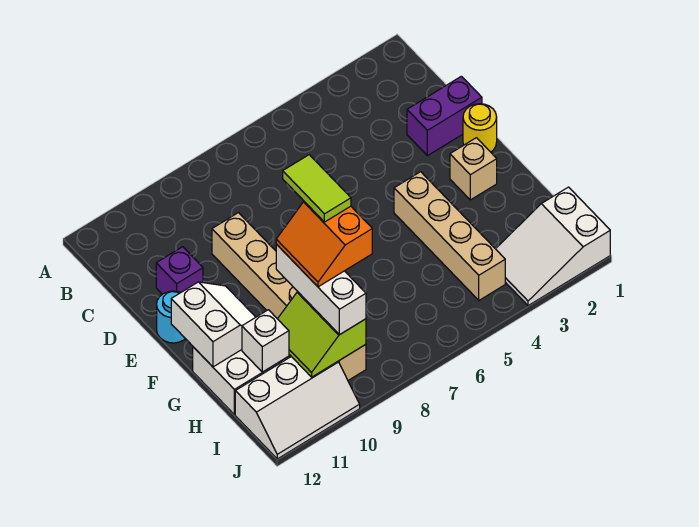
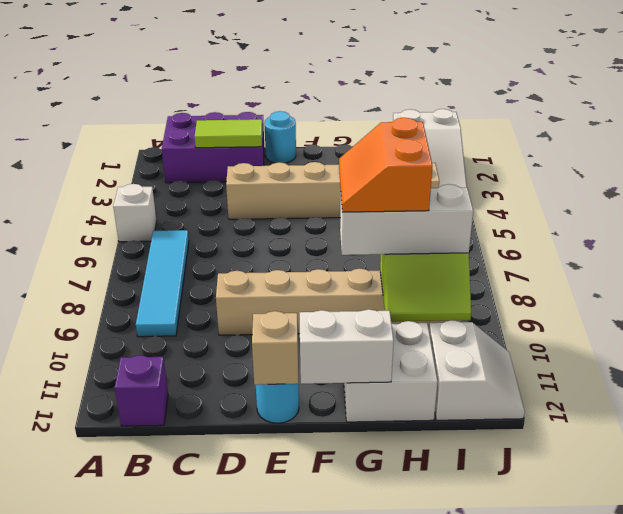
none -> cyan 1x4 tile [136,230,189,337]
purple 1x2 brick [407,76,482,156] -> purple 2x3 brick [161,112,264,183]
purple 1x1 brick [156,247,203,294] -> purple 1x1 brick moved to [115,355,168,426]
yellow 1x1 round brick [463,104,497,152] -> cyan 1x1 round brick [264,111,296,163]
tan 1x1 brick [450,138,497,200] -> tan 1x1 brick moved to [252,311,298,385]
tan 1x4 brick [394,172,505,300] -> tan 1x6 brick [226,162,439,219]
lime 1x2 tile [283,155,351,222] -> lime 1x2 tile moved to [195,119,262,148]
orange 2x2 slope [276,202,372,287] -> orange 2x2 slope turned to [339,118,432,212]
white 1x1 brick [242,310,289,372] -> white 1x1 brick moved to [113,184,157,242]
white 2x3 slope [235,357,360,459] -> white 2x2 slope [429,320,525,420]

